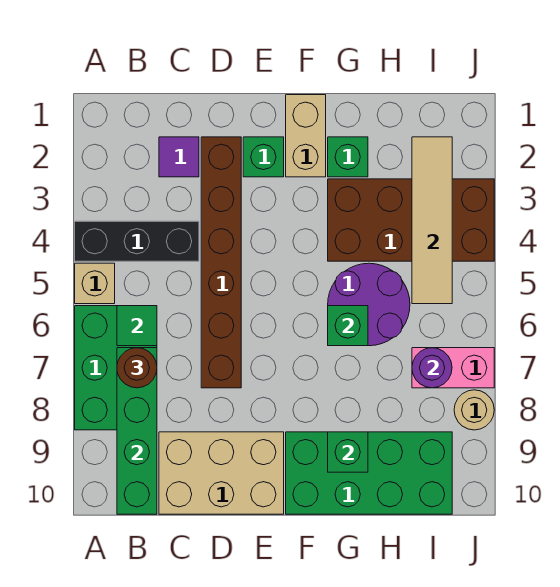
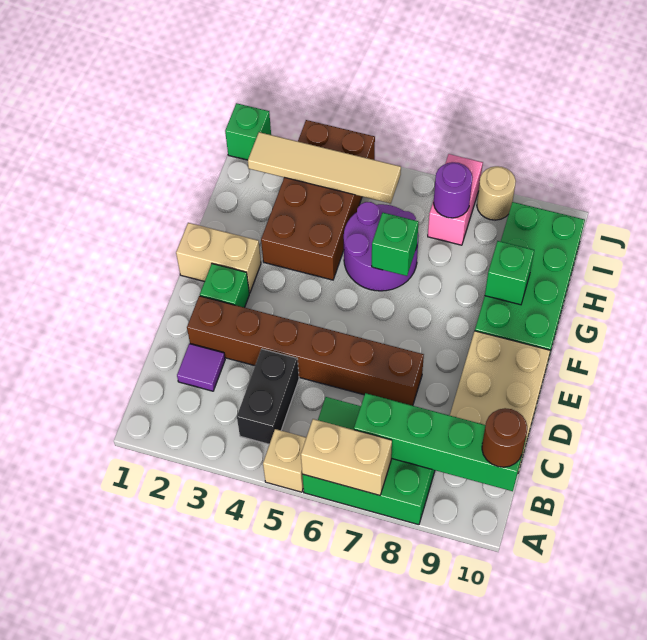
black 1x3 brick [75,221,199,261] -> black 1x2 brick [237,349,299,444]
none -> tan 1x2 brick [301,419,392,495]
brown 1x1 round brick [117,348,157,388] -> brown 1x1 round brick moved to [482,408,527,467]
green 1x1 brick [328,137,368,177] -> green 1x1 brick moved to [225,103,271,160]

